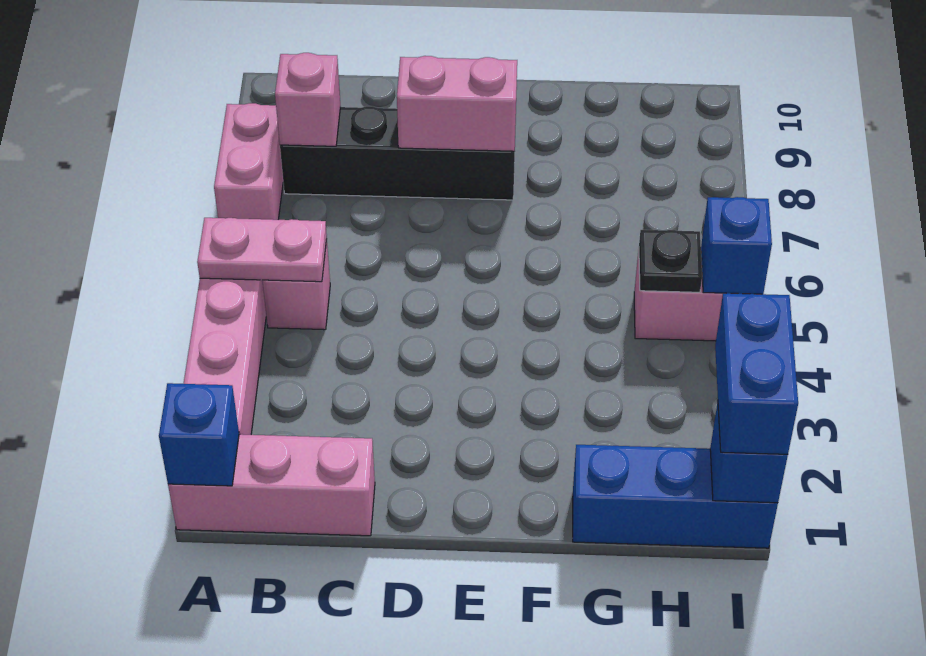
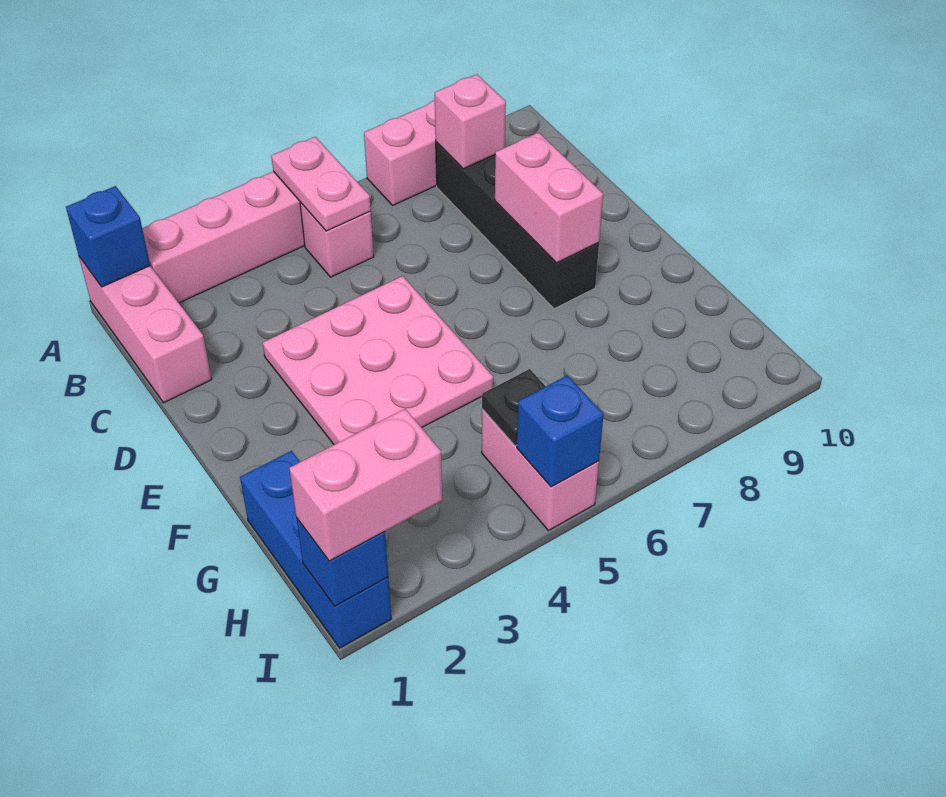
none -> pink 3x3 plate [263,276,493,445]
blue 1x2 brick [715,293,798,454] -> pink 1x2 brick [289,409,442,561]

